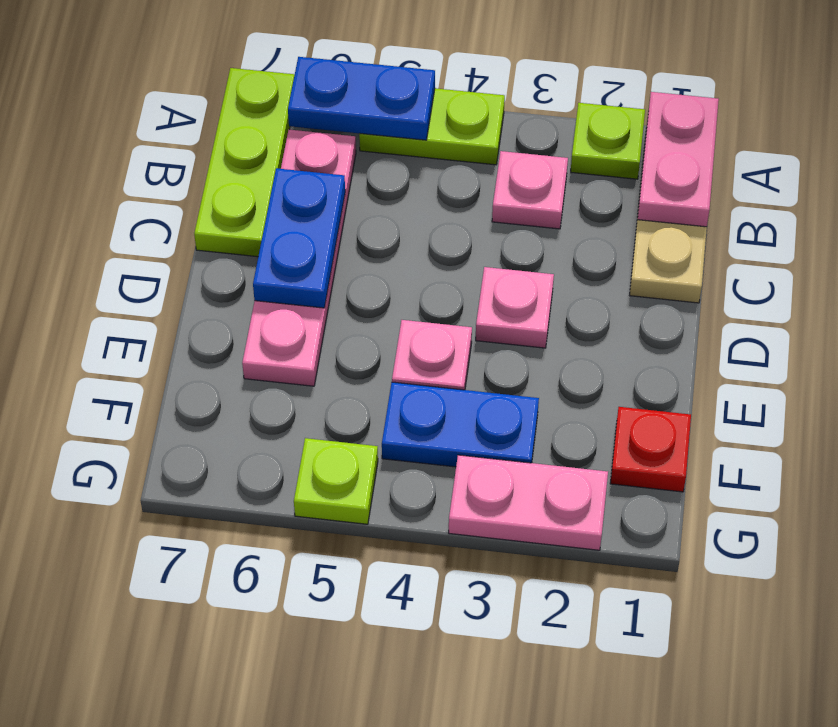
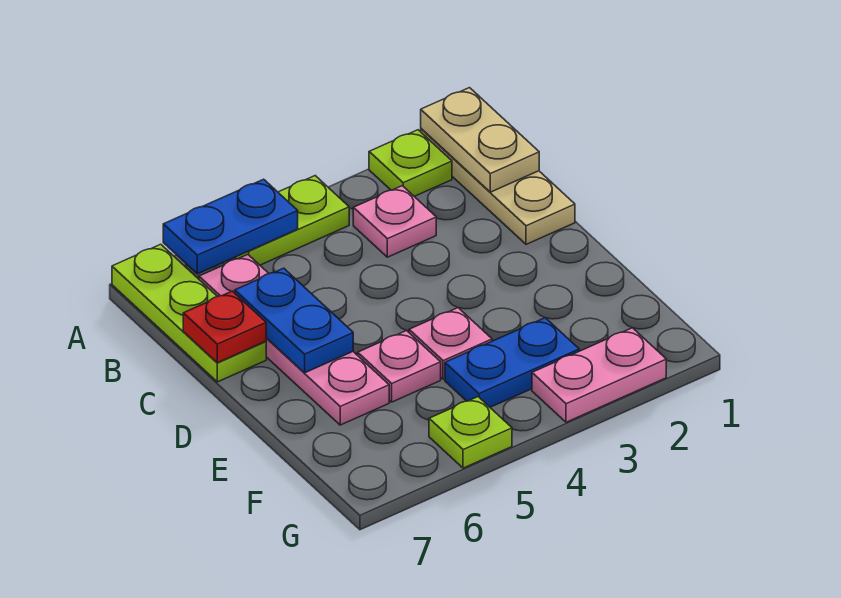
pink 1x2 plate [638,92,719,227] -> tan 1x2 plate [421,88,539,192]
pink 1x1 plate [476,267,554,348] -> pink 1x1 plate moved to [358,331,441,402]
red 1x1 plate [610,407,691,492] -> red 1x1 plate moved to [183,291,266,363]

